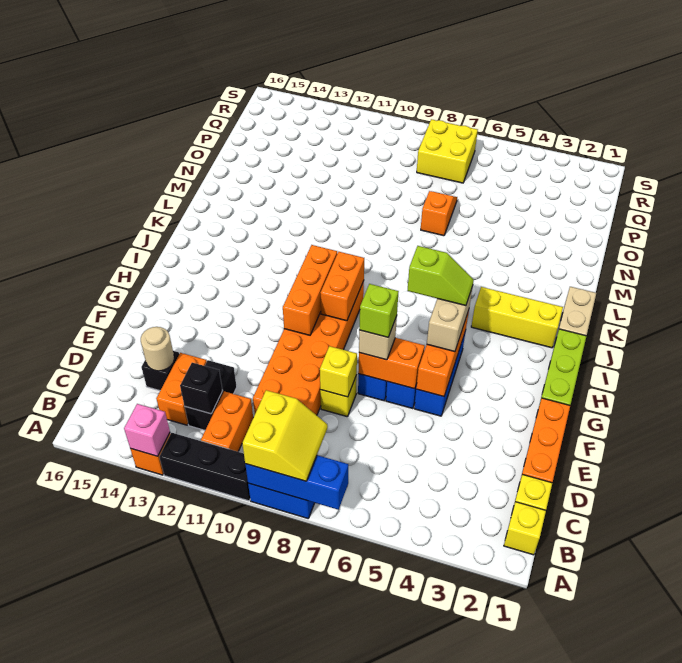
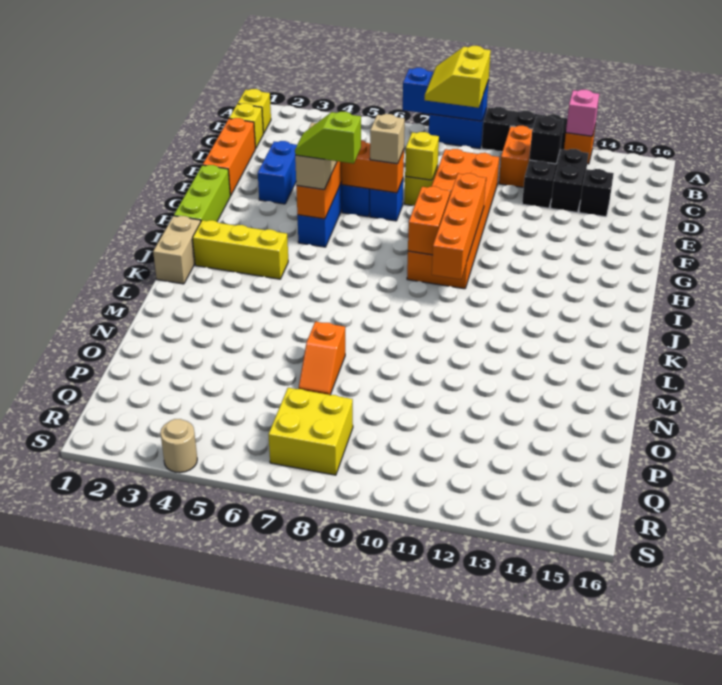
orange 1x2 brick [156,353,207,425] -> black 1x2 brick [551,149,588,212]
tan 1x1 round brick [141,327,174,371] -> tan 1x1 round brick moved to [160,419,197,473]
none -> blue 1x2 brick [258,141,297,204]
lime 1x1 brick [359,284,399,337] -> none
orange 1x3 brick [283,245,337,335] -> orange 1x4 brick [432,173,486,279]

